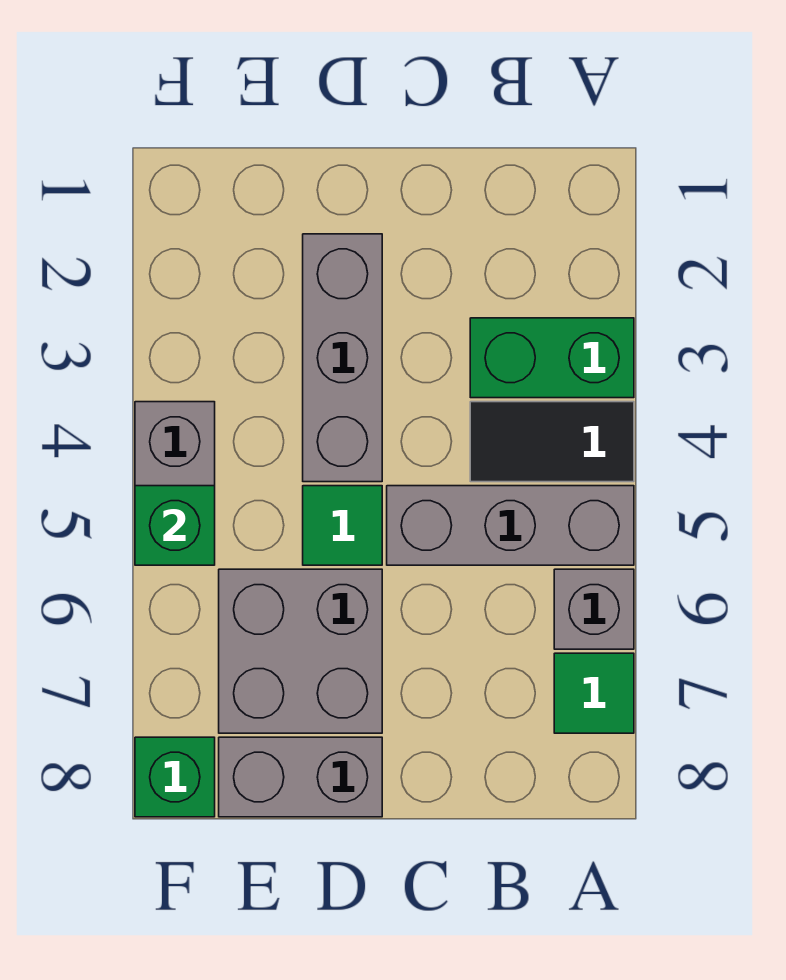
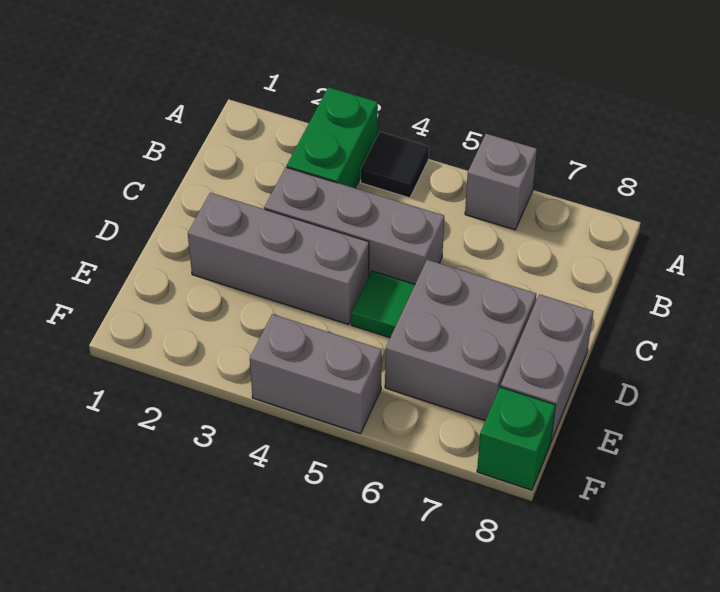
black 1x2 tile [470,402,634,482] -> black 1x1 tile [361,132,429,198]
grey 1x3 brick [387,486,634,565] -> grey 1x3 brick turned to [264,167,444,284]
green 1x1 tile [554,653,634,733] -> none
green 1x1 brick [135,486,215,565] -> none

